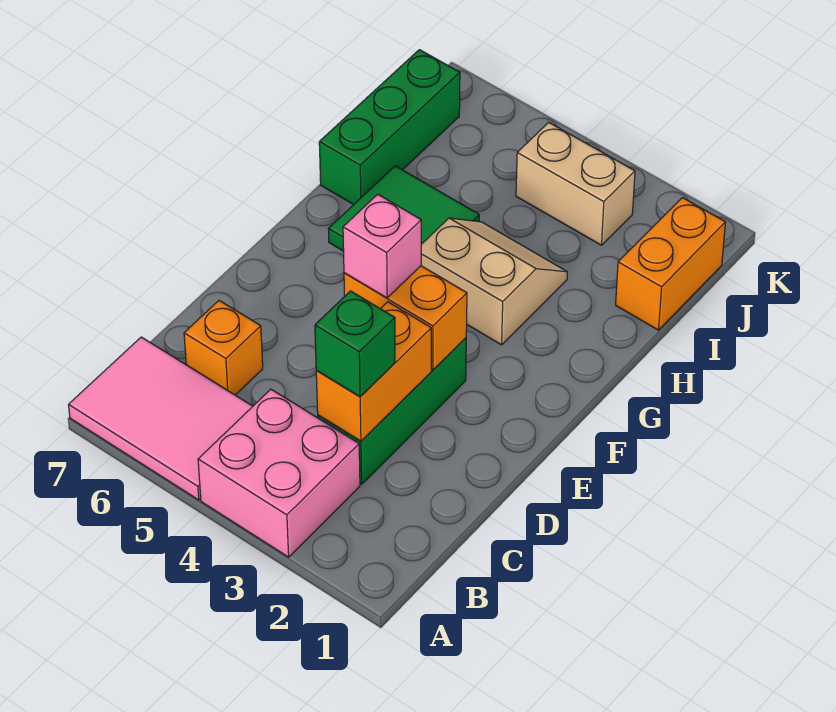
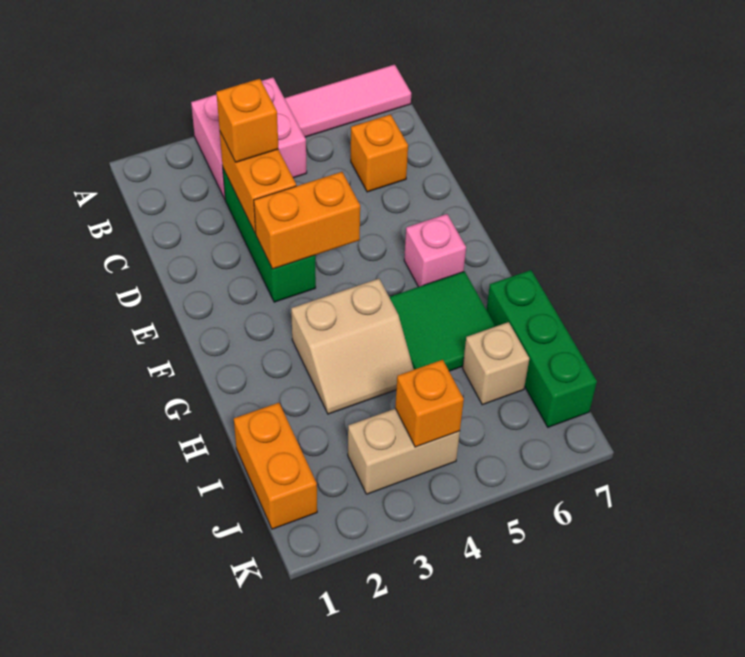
pink 2x3 tile [69,337,253,500] -> pink 1x3 tile [285,64,411,137]
green 1x1 brick [315,291,395,397] -> orange 1x1 brick [216,79,278,162]
pink 1x1 brick [343,194,421,298] -> pink 1x1 brick moved to [404,214,466,287]
none -> tan 1x1 brick [463,322,529,405]
none -> orange 1x1 brick [395,360,464,447]

